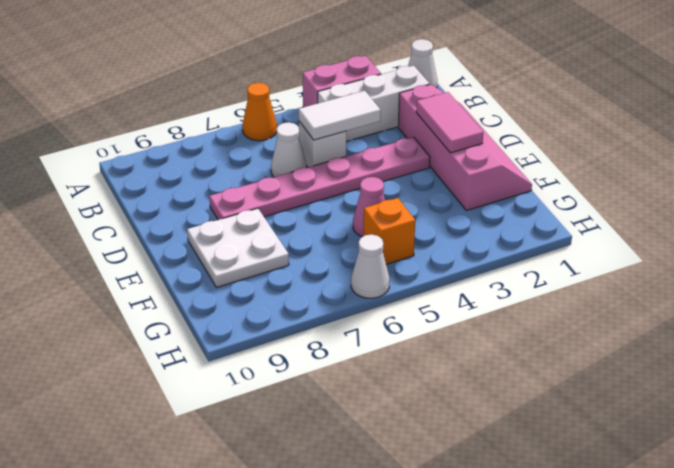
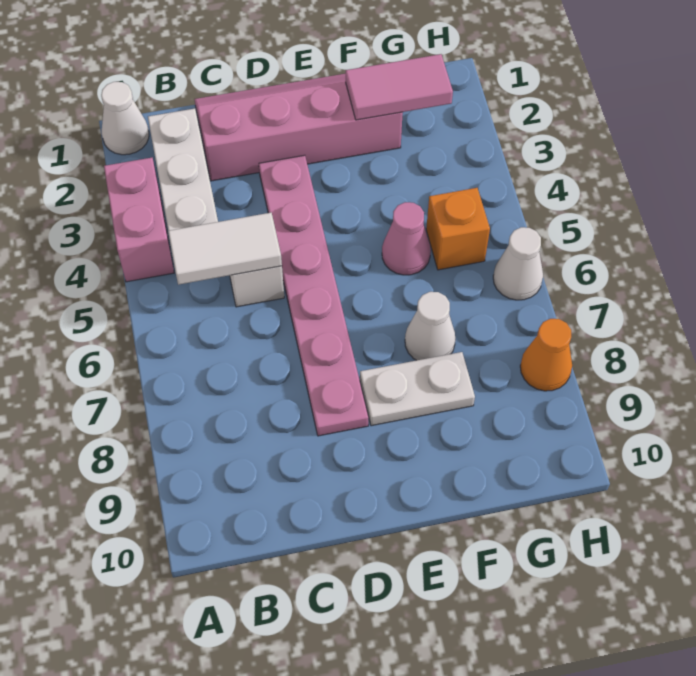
orange 1x1 cone [242,83,277,141] -> orange 1x1 cone moved to [520,319,572,391]
white 1x2 tile [299,91,381,140] -> white 1x2 tile turned to [168,213,282,285]
white 1x1 cone [271,122,307,177] -> white 1x1 cone moved to [405,292,456,360]
pink 1x2 tile [416,92,483,153] -> pink 1x2 tile moved to [346,54,453,120]
white 2x2 plate [187,208,289,288] -> white 1x2 plate [360,352,475,426]

